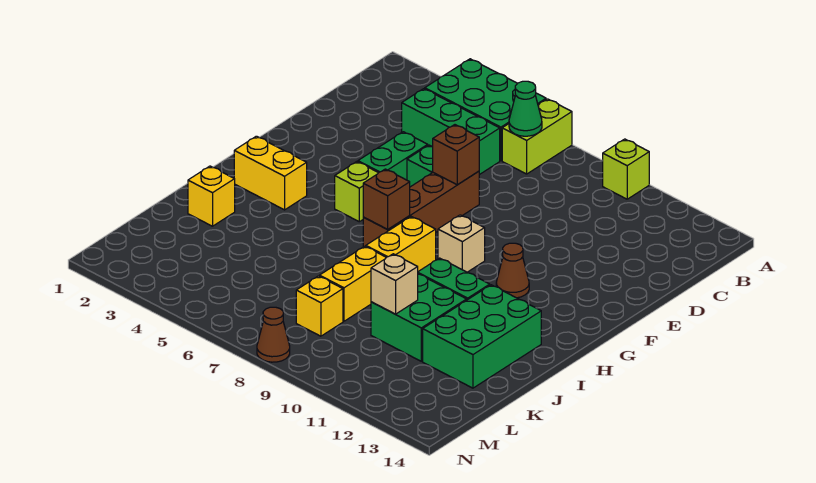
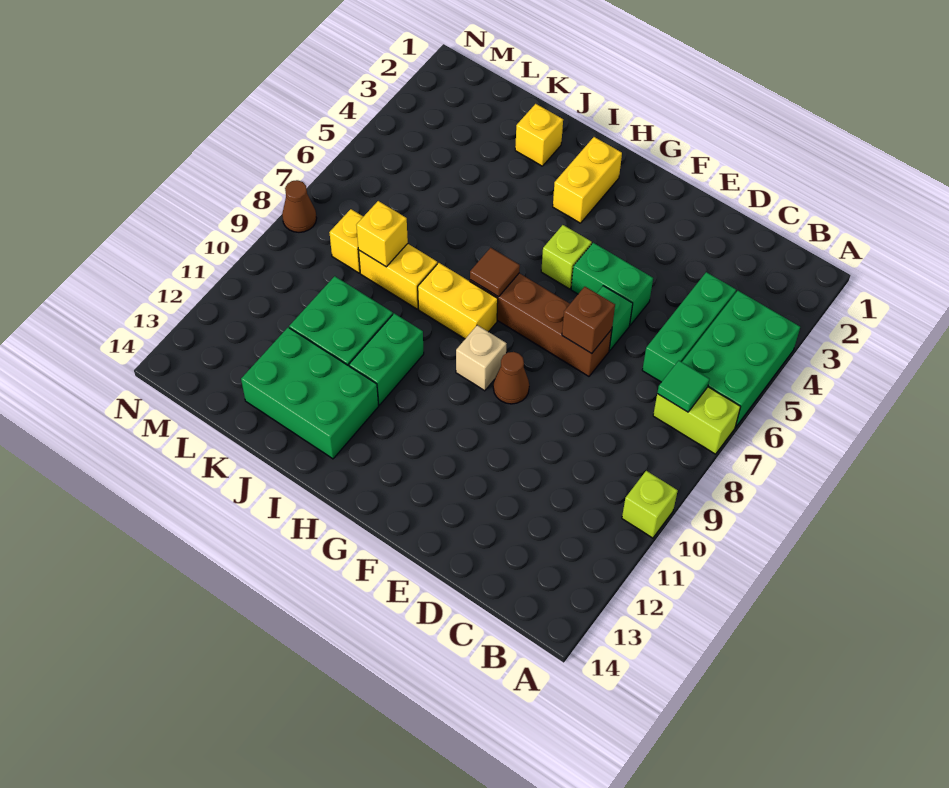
green 1x1 cone [509,81,542,136] -> green 1x1 tile [657,361,710,412]
brown 1x1 cone [496,243,529,298] -> brown 1x1 cone moved to [493,352,529,404]
brown 1x1 brick [363,169,410,229] -> brown 1x1 tile [470,248,520,297]
none -> yellow 1x1 brick [356,201,408,267]
tan 1x1 brick [371,254,418,314] -> none

